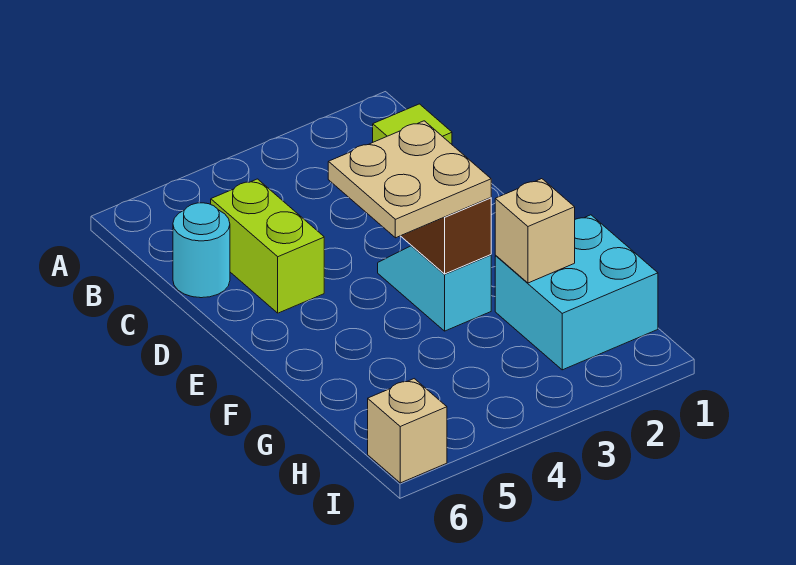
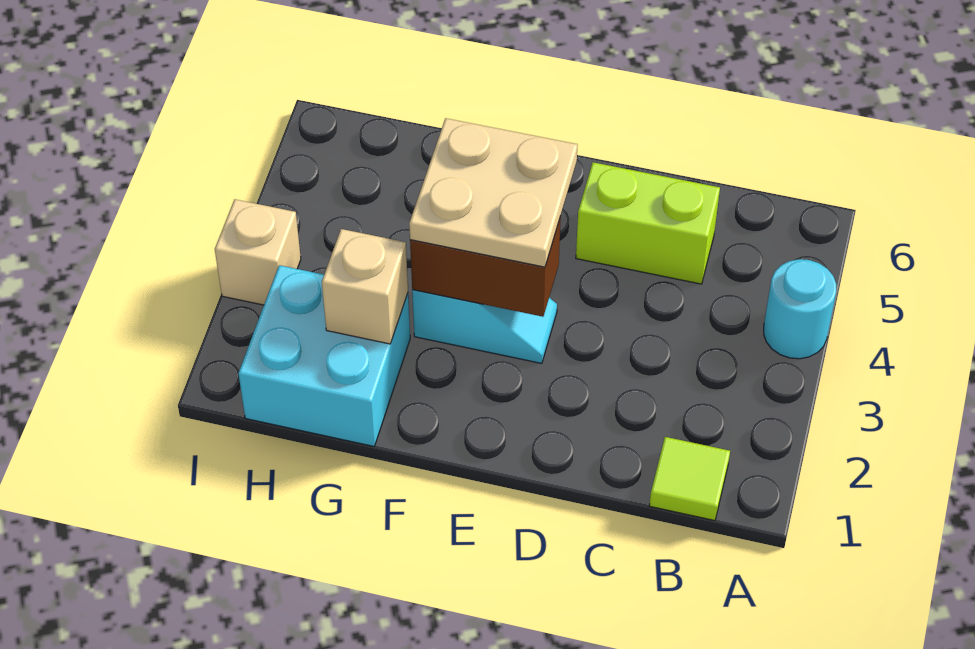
cyan 1x1 round brick [173,203,230,298] -> cyan 1x1 round brick moved to [764,259,836,359]
tan 1x1 brick [368,379,447,483] -> tan 1x1 brick moved to [215,199,301,305]

